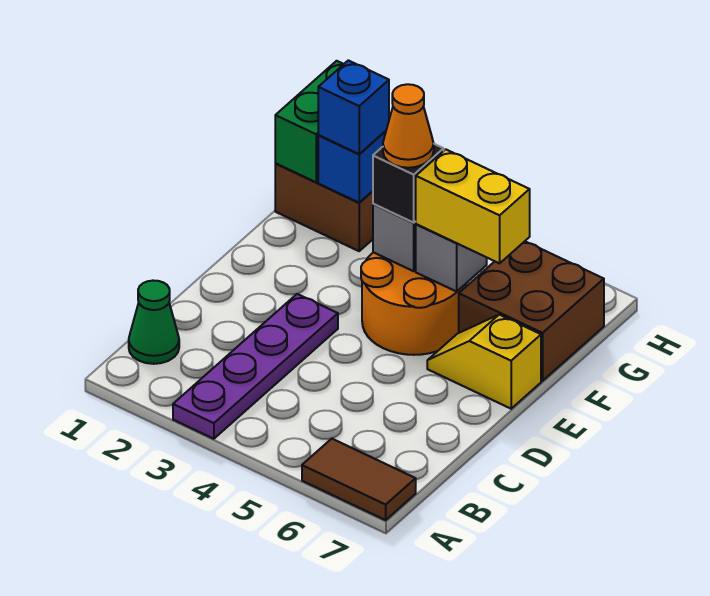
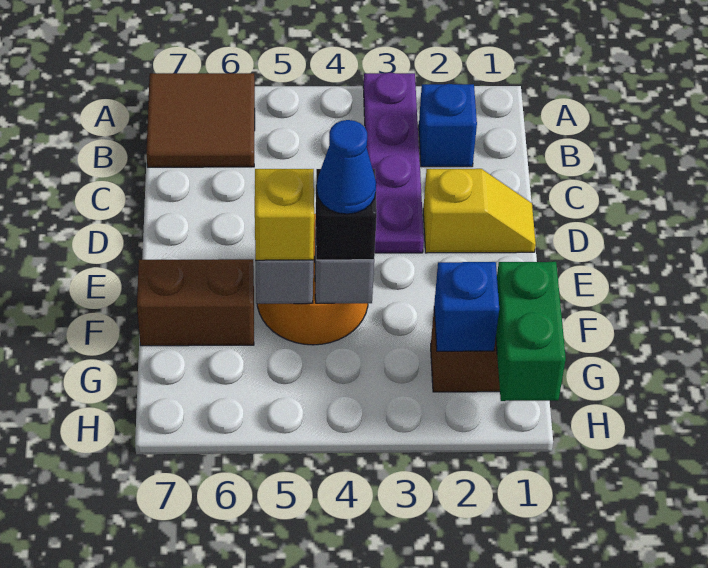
brown 1x2 tile [302,439,416,520] -> brown 2x2 tile [146,73,255,167]
green 1x1 cone [129,281,179,364] -> none
yellow 1x2 slope [427,315,541,409] -> yellow 1x2 slope moved to [423,169,536,253]
orange 1x1 cone [383,84,434,168] -> blue 1x1 cone [317,120,376,214]
yellow 1x2 brick [415,149,530,263] -> yellow 1x1 brick [255,169,314,260]
brown 2x2 brick [459,241,604,381] -> brown 1x2 brick [137,259,254,346]
blue 1x1 brick [318,60,389,154] -> blue 1x1 brick moved to [419,84,477,167]

